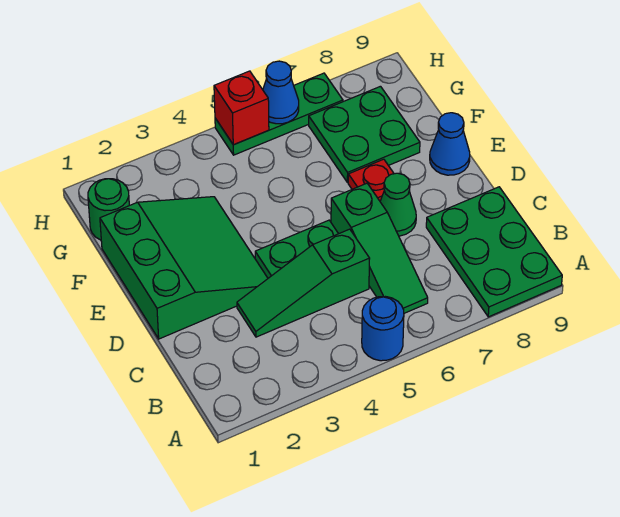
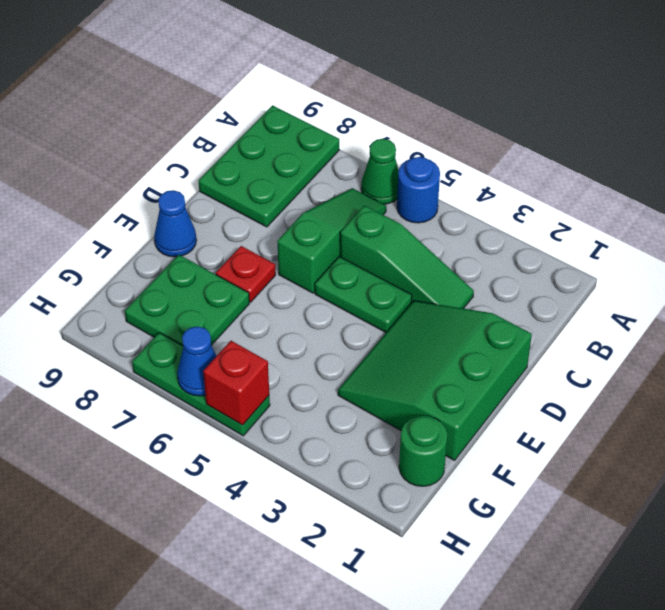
green 1x1 cone [380,173,416,236] -> green 1x1 cone moved to [361,139,399,204]

